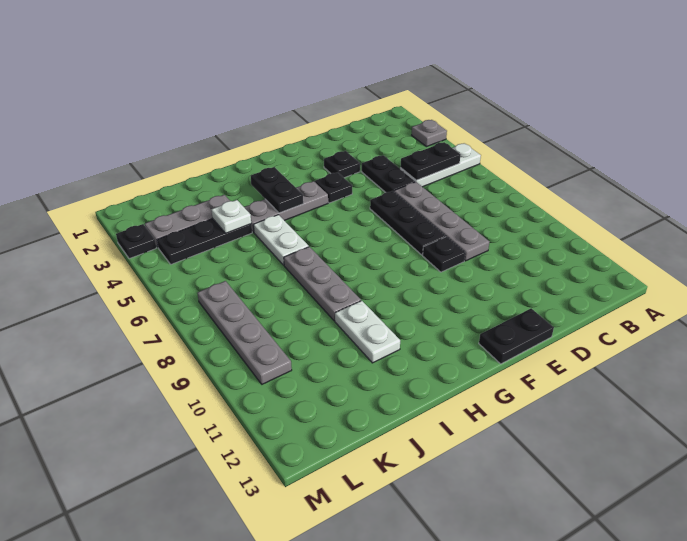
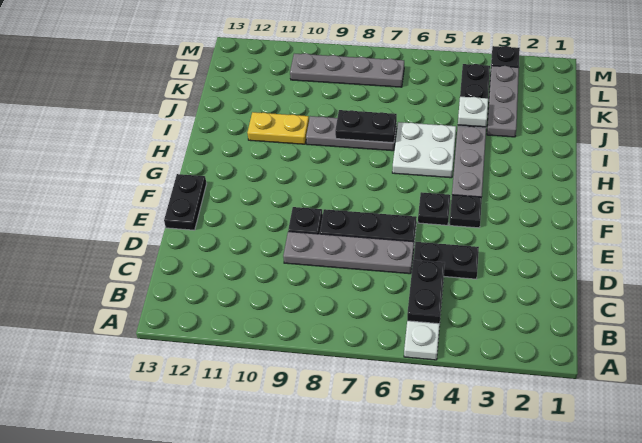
grey 1x1 plate [412,120,447,147] -> none
black 1x1 plate [324,151,360,178] -> black 1x1 plate moved to [418,192,450,225]
black 1x2 plate [251,167,303,213] -> black 1x2 plate moved to [335,110,397,143]
white 1x2 plate [253,215,309,265] -> white 2x2 plate [392,122,456,178]
white 1x2 plate [335,301,400,363] -> yellow 1x2 plate [247,112,309,144]

